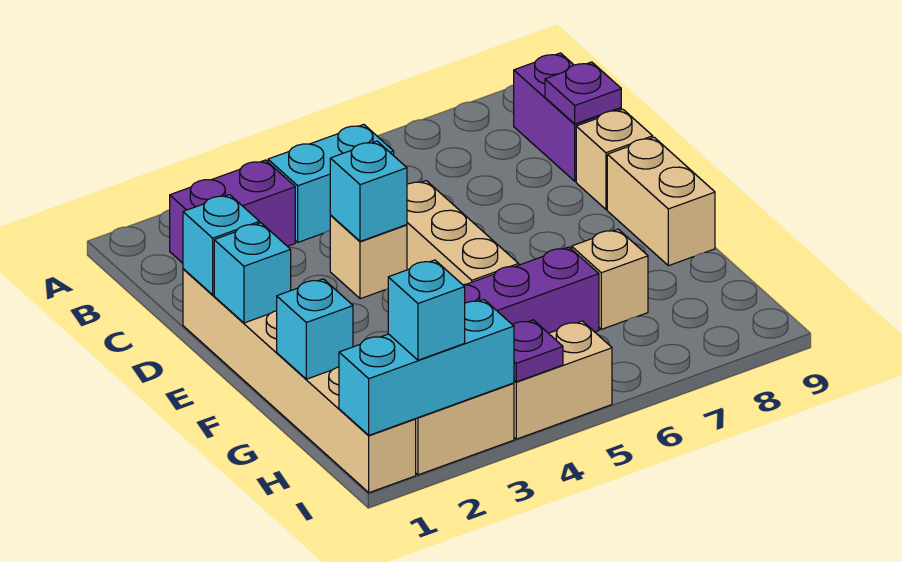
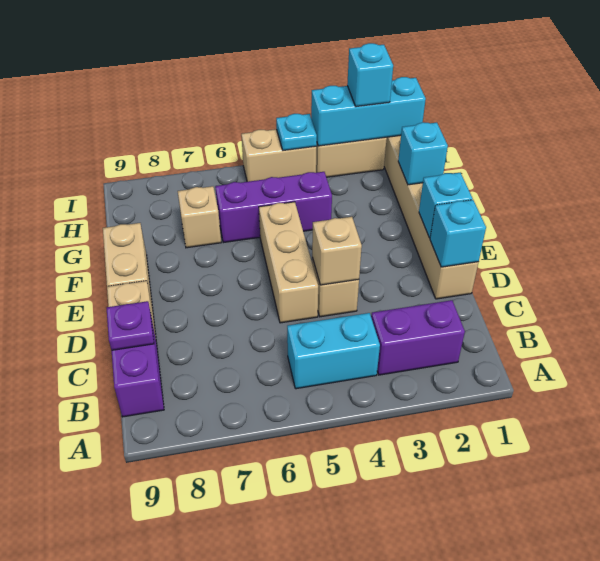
cyan 1x1 brick [330,141,407,241] -> tan 1x1 brick [312,217,362,285]
purple 1x1 plate [513,320,563,382] -> cyan 1x1 plate [276,114,317,151]

